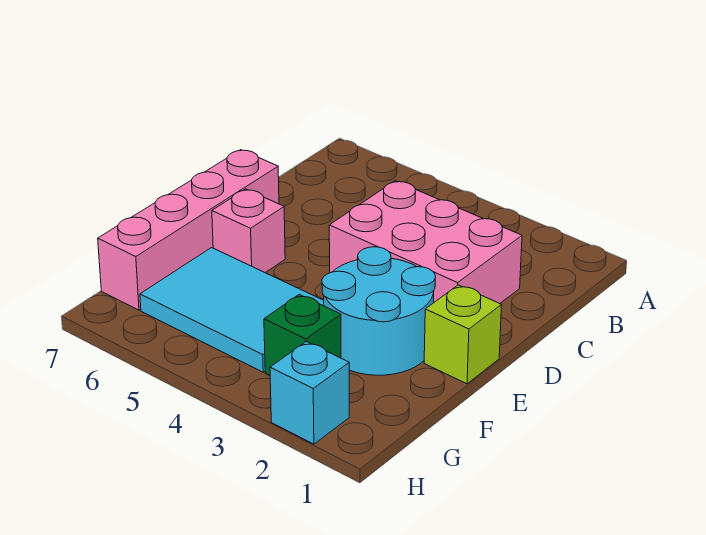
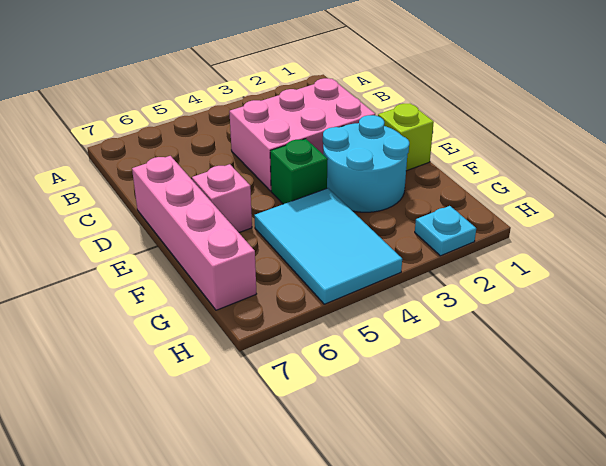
cyan 2x3 tile [140,248,324,372] -> cyan 2x3 tile turned to [254,188,402,304]
green 1x1 brick [264,294,341,376] -> green 1x1 brick moved to [270,139,328,204]
cyan 1x1 brick [270,342,349,444] -> cyan 1x1 plate [415,206,476,256]

